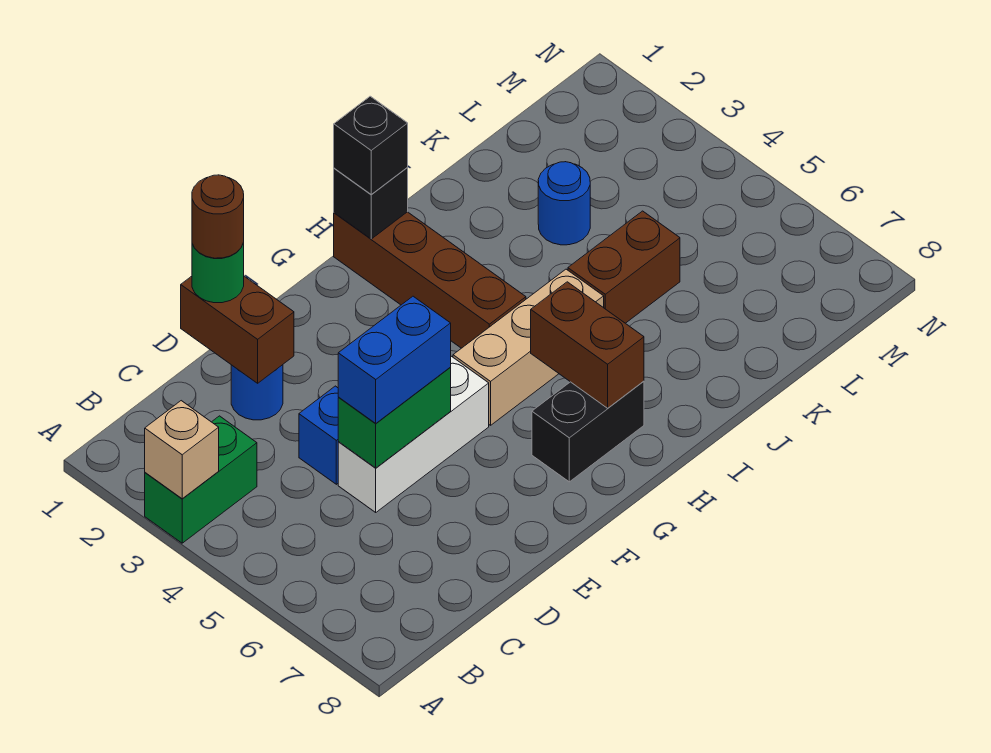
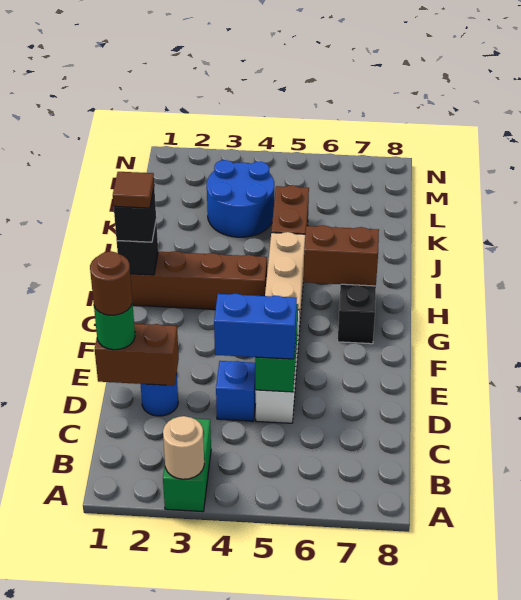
tan 1x1 brick [145,401,219,499] -> tan 1x1 round brick [163,416,204,479]
blue 1x2 brick [338,296,451,424] -> blue 1x2 brick turned to [214,294,297,359]
none -> brown 1x1 tile [113,172,154,208]
blue 1x1 round brick [538,162,590,245] -> blue 2x2 round brick [207,160,274,237]

